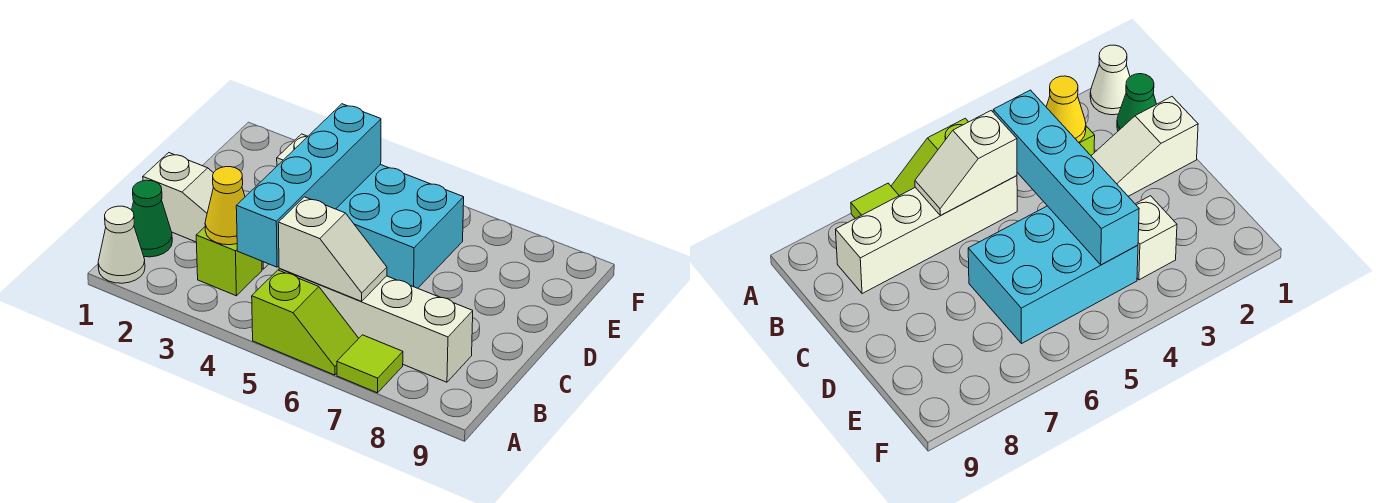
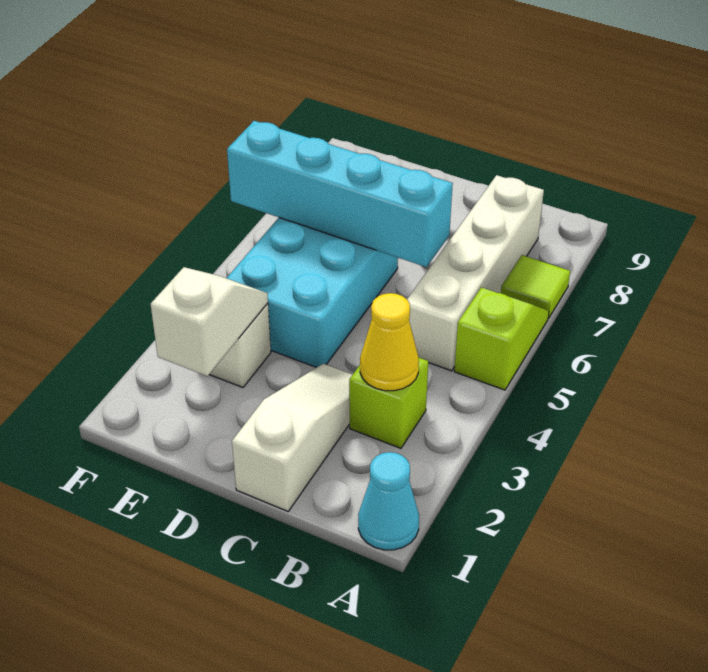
white 1x1 cone [98,206,145,283] -> cyan 1x1 cone [358,452,419,550]
green 1x1 cone [132,180,172,257] -> none
cyan 1x4 brick [236,104,381,267] -> cyan 1x4 brick moved to [227,121,453,267]
white 1x2 slope [278,197,387,301] -> white 1x2 slope moved to [151,267,268,376]

